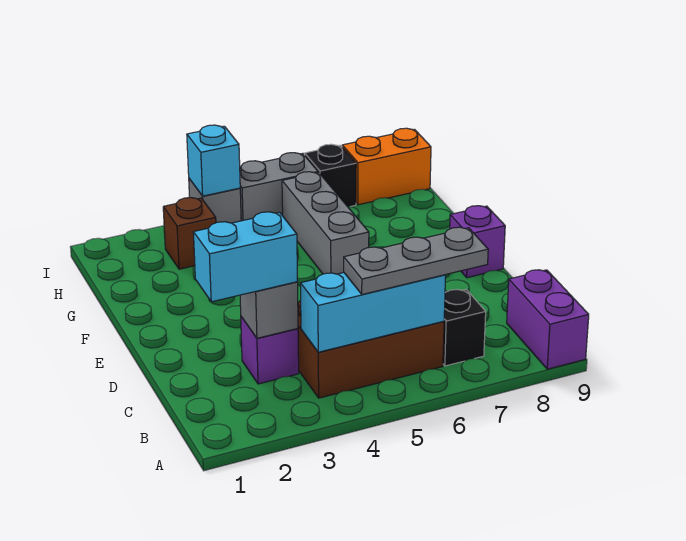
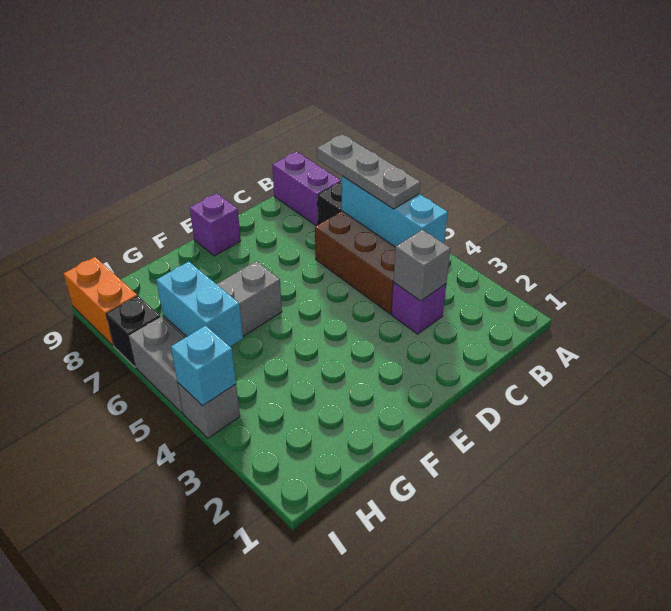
purple 1x2 brick [507,270,589,369] -> purple 1x2 brick turned to [272,152,341,226]
cyan 1x2 brick [193,212,298,302] -> cyan 1x2 brick moved to [156,262,243,346]
brown 1x1 brick [163,198,216,269] -> none

